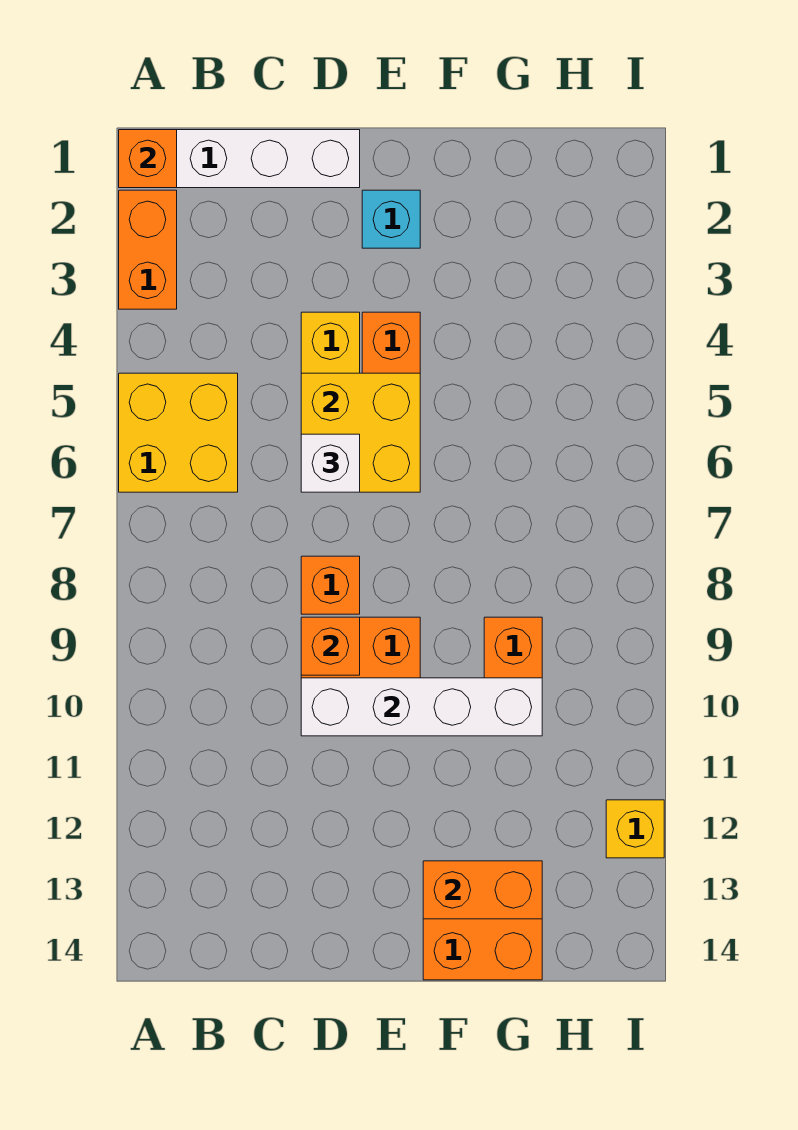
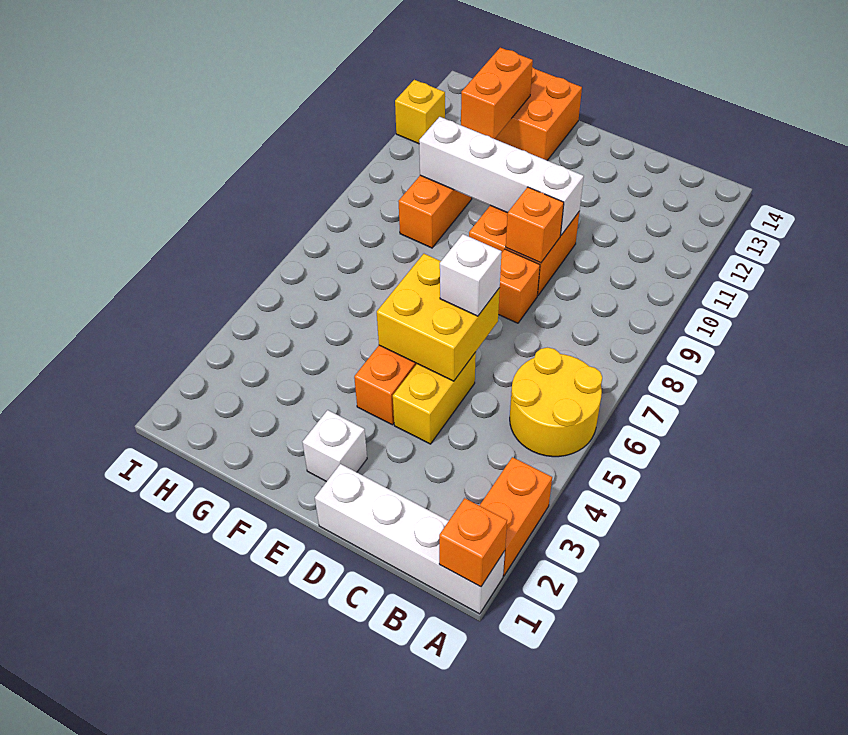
yellow 2x2 brick [119,373,238,492] -> yellow 2x2 round brick [510,348,602,457]
cyan 1x1 brick [362,190,420,248] -> white 1x1 brick [303,410,367,482]
orange 1x2 brick [423,861,542,919] -> orange 1x2 brick turned to [461,47,533,139]

